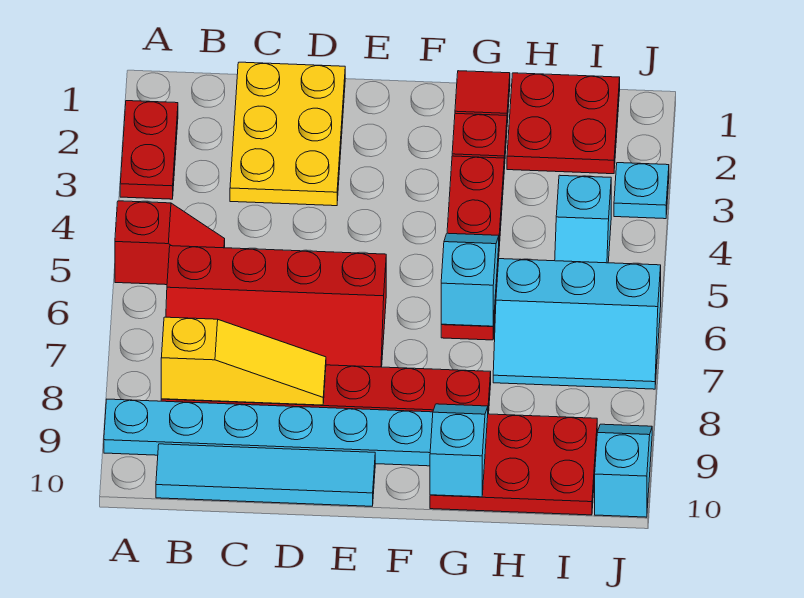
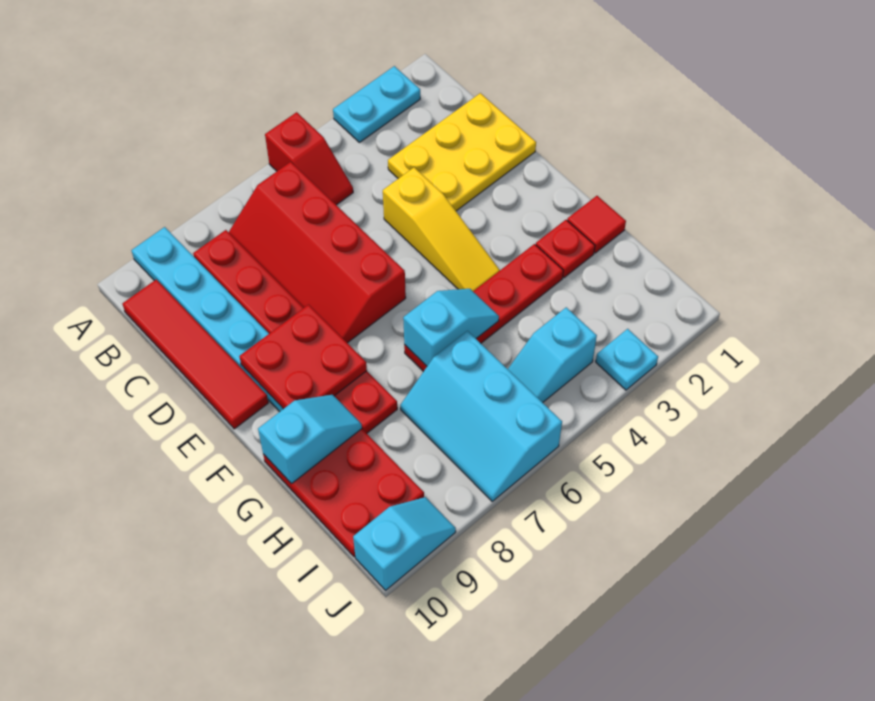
red 1x2 plate [120,101,178,199] -> cyan 1x2 plate [333,66,420,142]
yellow 1x3 slope [161,317,326,405] -> yellow 1x3 slope moved to [383,167,500,291]
cyan 1x4 tile [156,444,375,506] -> red 1x4 tile [122,280,268,429]
red 2x2 plate [507,73,620,174] -> red 2x2 plate moved to [239,305,367,409]

